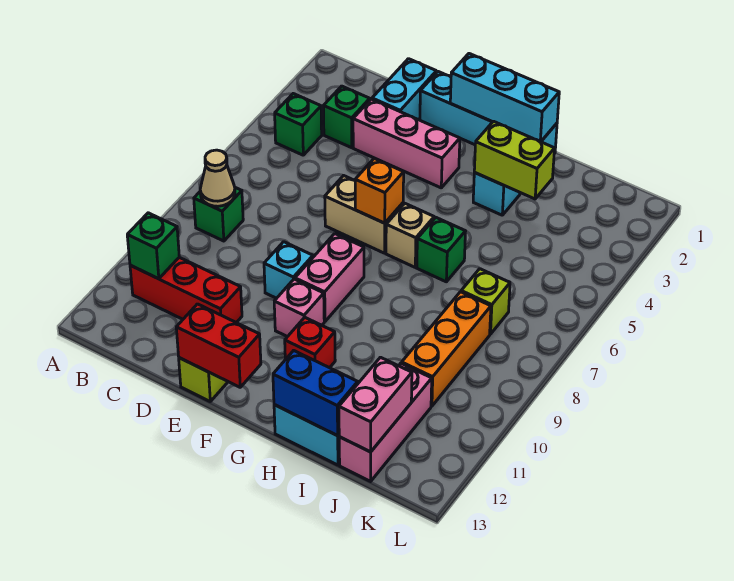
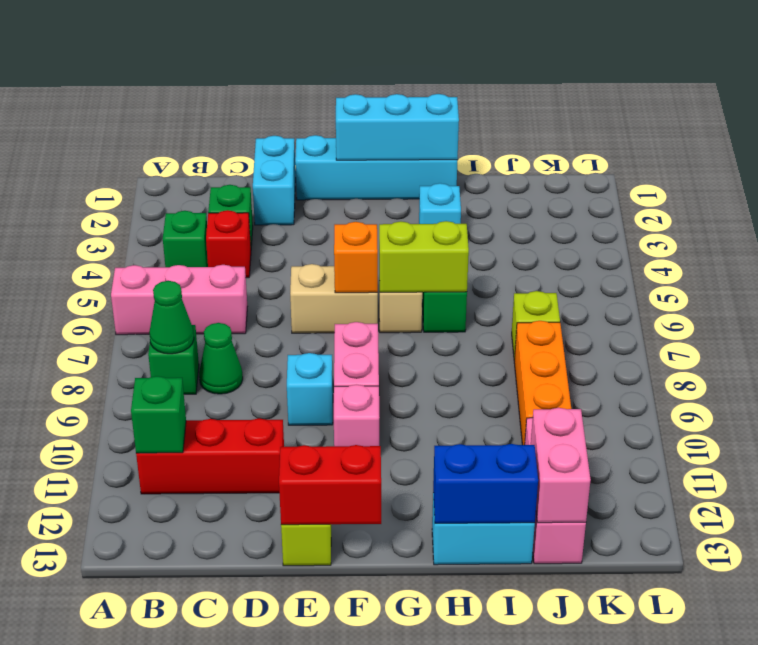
tan 1x1 cone [200,150,235,206] -> green 1x1 cone [149,281,194,354]
none -> green 1x1 cone [199,323,243,394]
pink 1x3 brick [353,99,460,188] -> pink 1x3 brick moved to [111,265,247,335]
red 1x1 brick [285,317,335,368] -> red 1x1 brick moved to [206,210,251,278]
lime 1x2 brick [474,121,555,199] -> lime 1x2 brick moved to [379,221,469,292]

